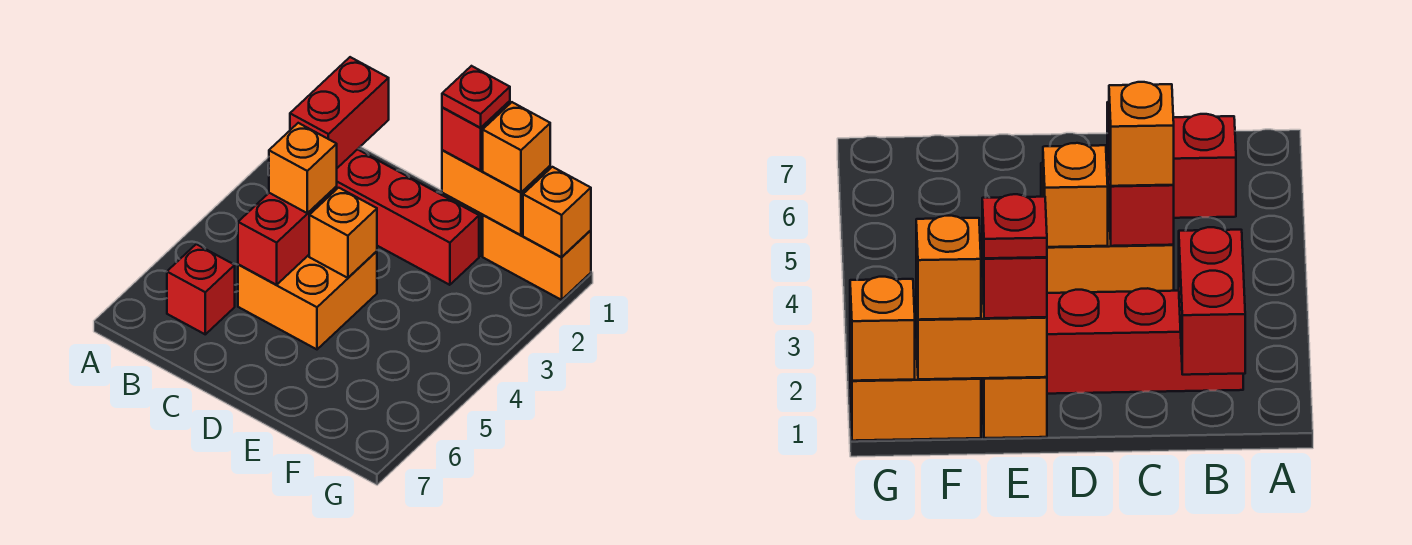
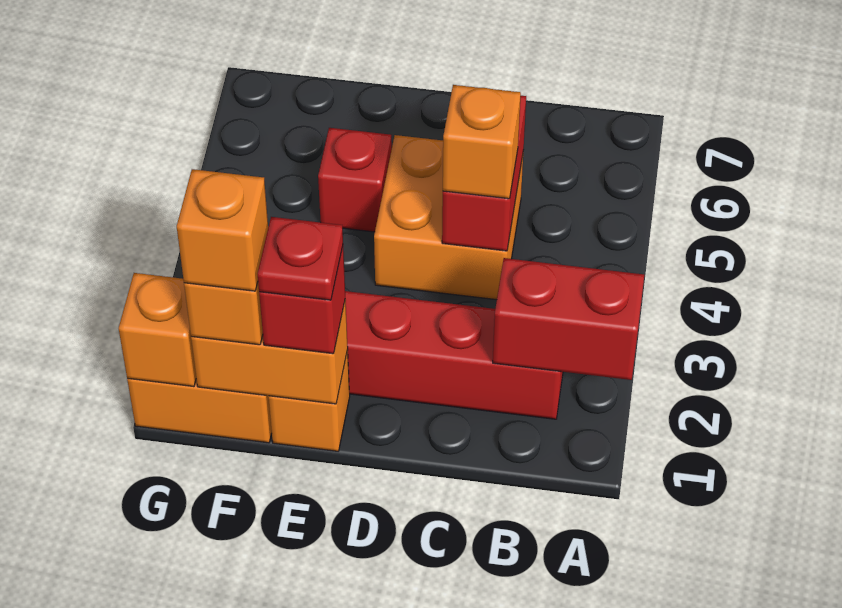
red 1x2 brick [290,57,389,168] -> red 1x2 brick turned to [493,258,644,380]
red 1x1 brick [167,244,235,334] -> red 1x1 brick moved to [318,128,392,232]
orange 1x1 brick [309,188,377,278] -> orange 1x1 brick moved to [177,169,268,291]

